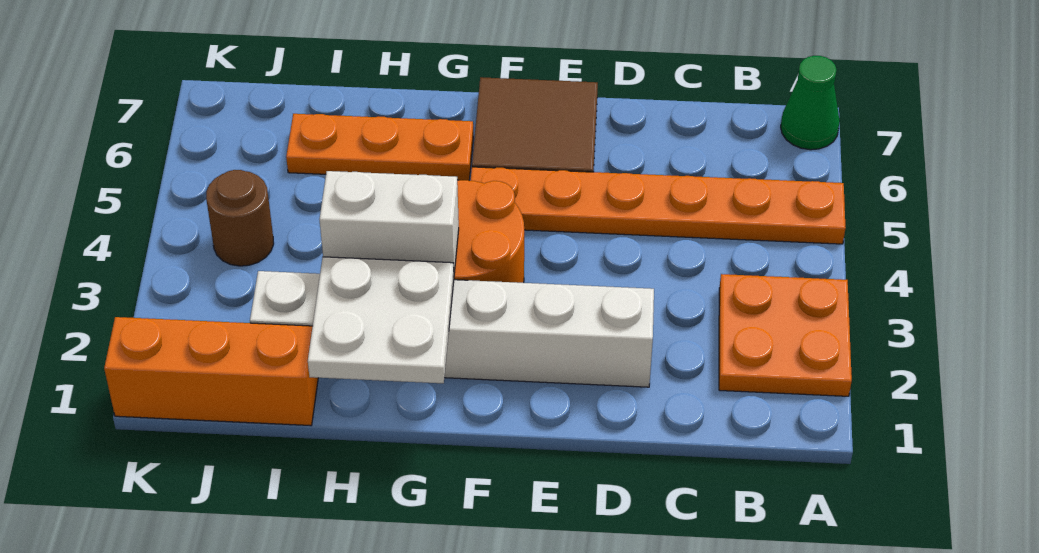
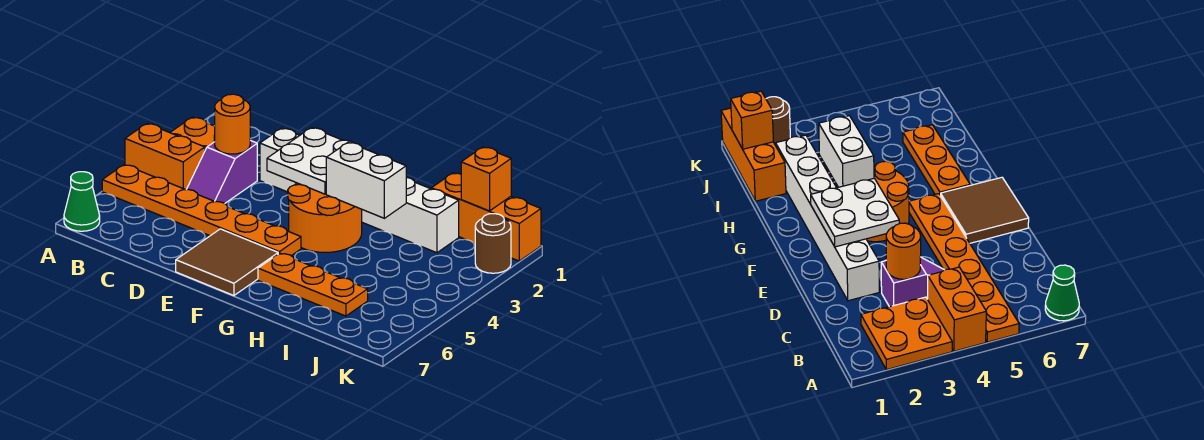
none -> orange 1x2 brick [125,124,205,190]
none -> purple 1x2 slope [186,140,257,203]
none -> orange 1x1 round brick [215,94,250,154]
white 2x2 plate [308,257,454,383] -> white 2x2 plate moved to [267,128,353,194]
none -> orange 1x1 brick [461,147,511,211]
brown 1x1 round brick [206,170,274,266] -> brown 1x1 round brick moved to [475,214,511,273]

